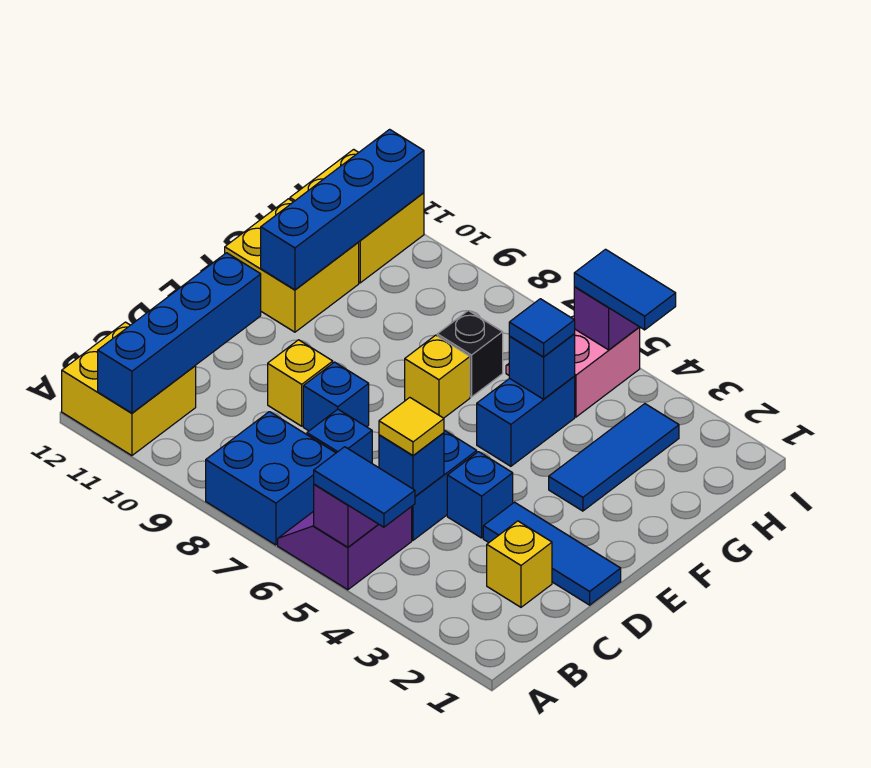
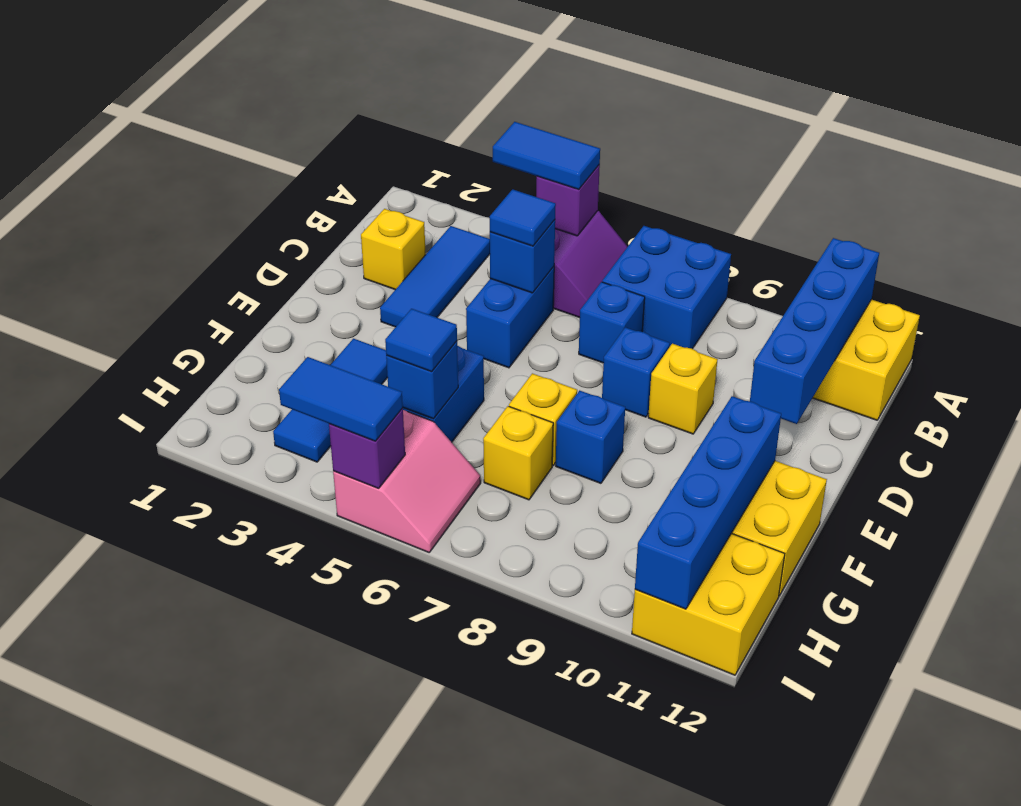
yellow 1x1 tile [379,398,444,455] -> blue 1x1 tile [490,189,556,246]
blue 1x3 tile [483,502,621,605] -> blue 1x3 tile turned to [380,226,490,327]
blue 1x1 brick [447,452,513,538] -> blue 1x1 brick moved to [556,391,625,483]
black 1x1 brick [437,311,503,397] -> yellow 1x1 brick [483,406,553,500]

